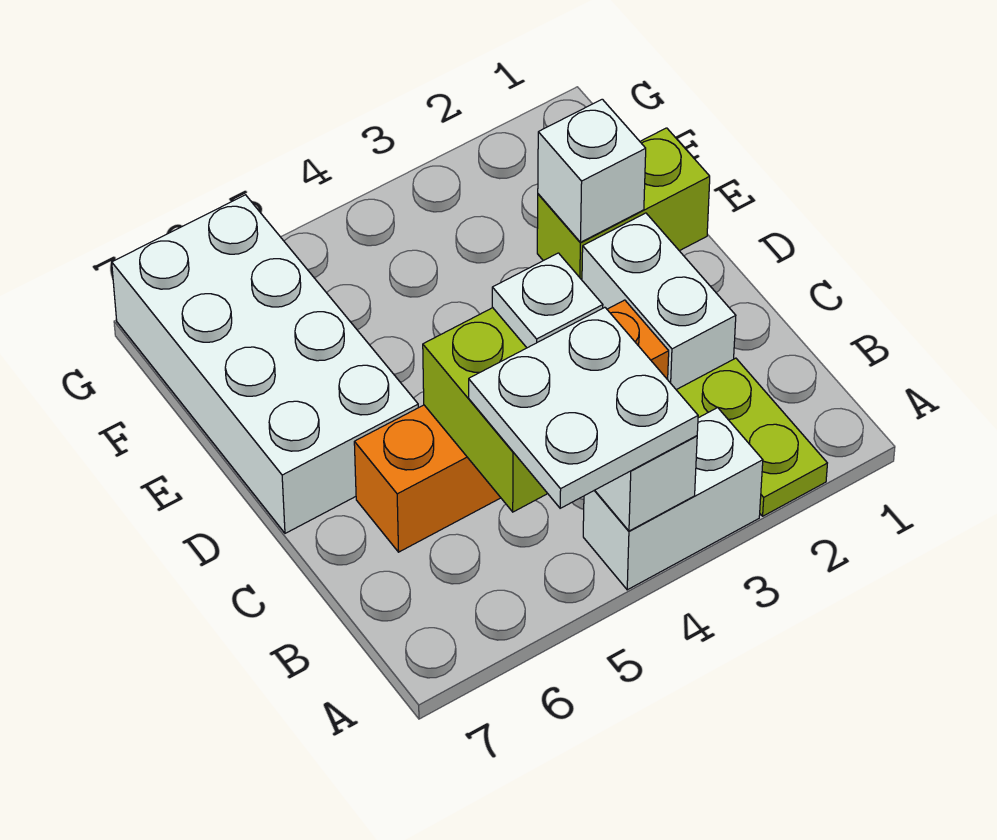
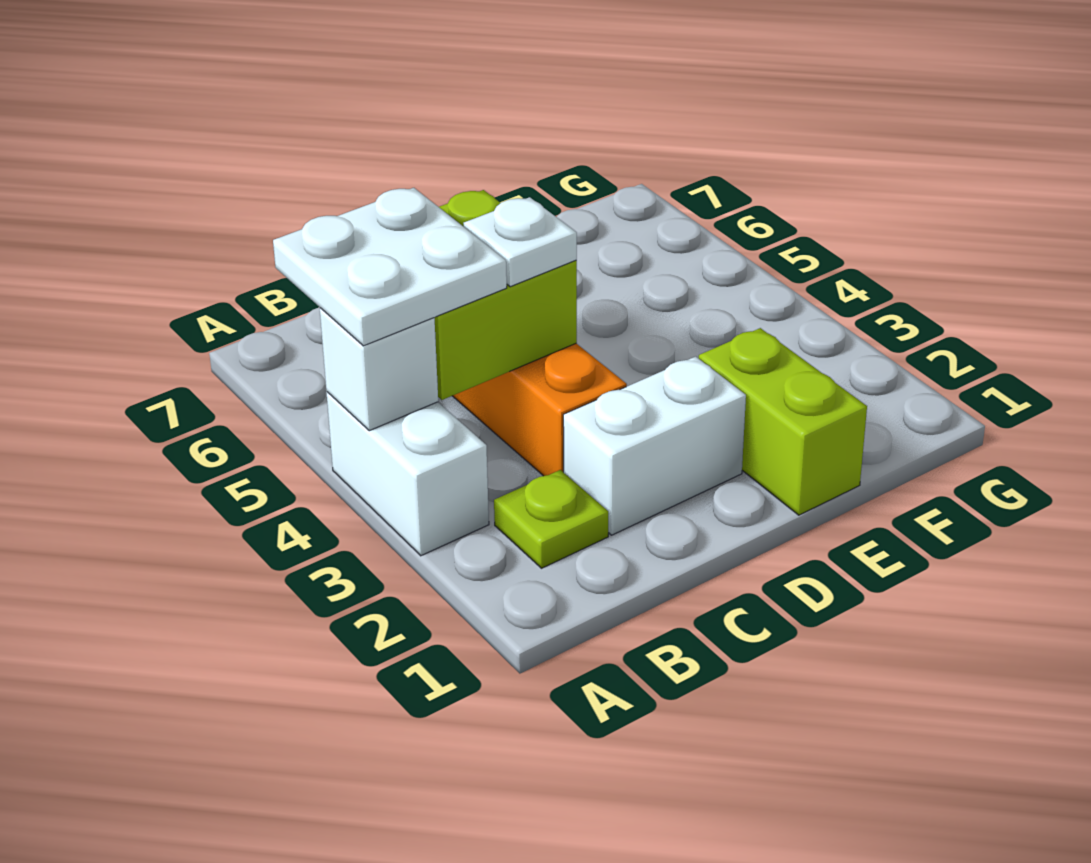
lime 1x2 plate [677,358,827,516] -> lime 1x1 plate [494,470,608,568]
white 2x4 brick [112,195,418,533] -> none
white 1x1 brick [538,99,646,242] -> none

